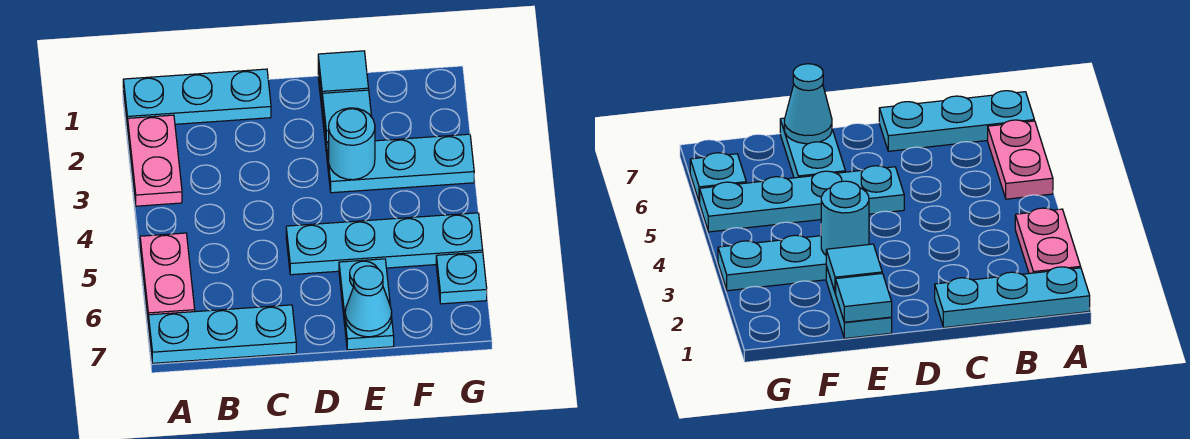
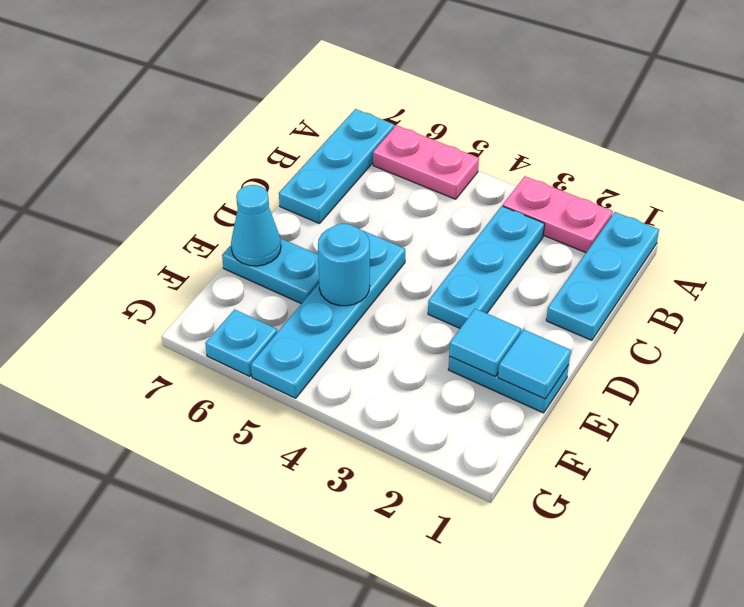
cyan 1x3 plate [327,134,474,193] -> cyan 1x3 plate moved to [428,206,545,328]
cyan 1x1 round brick [329,108,375,180] -> cyan 1x1 round brick moved to [318,224,370,306]

